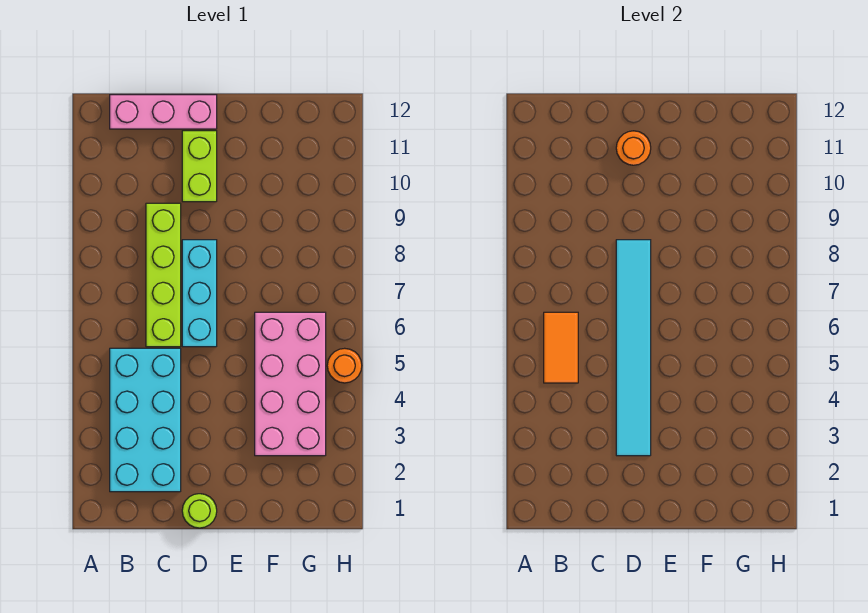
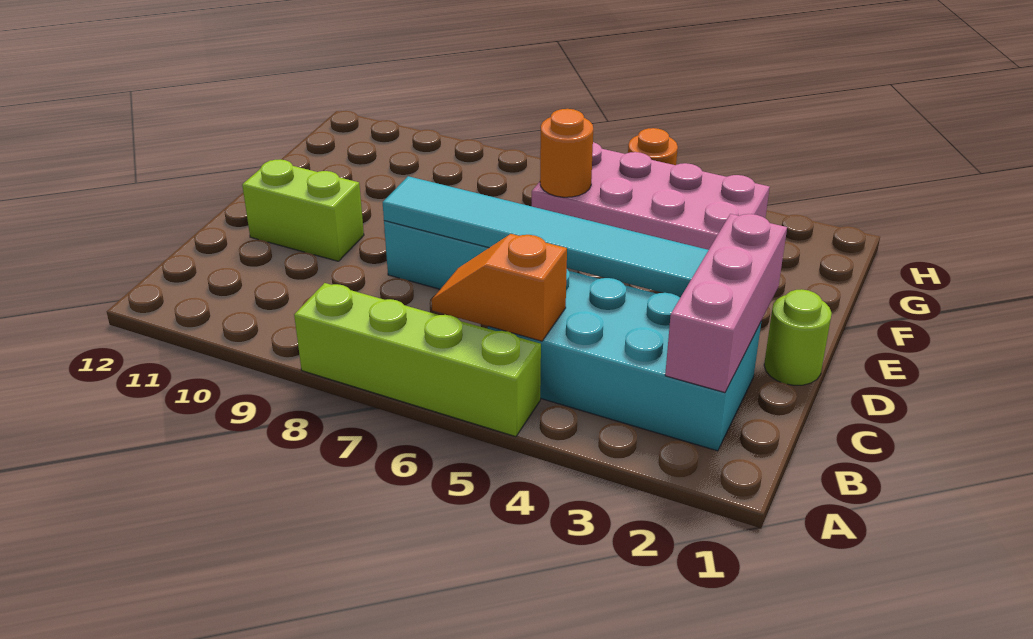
orange 1x2 tile [544,312,578,383] -> orange 1x2 slope [432,234,567,341]
pink 1x3 brick [110,95,217,129] -> pink 1x3 brick moved to [665,214,787,393]
lime 1x4 brick [146,203,181,347] -> lime 1x4 brick moved to [294,283,541,437]
orange 1x1 round brick [616,131,651,165] -> orange 1x1 round brick moved to [540,109,593,197]

